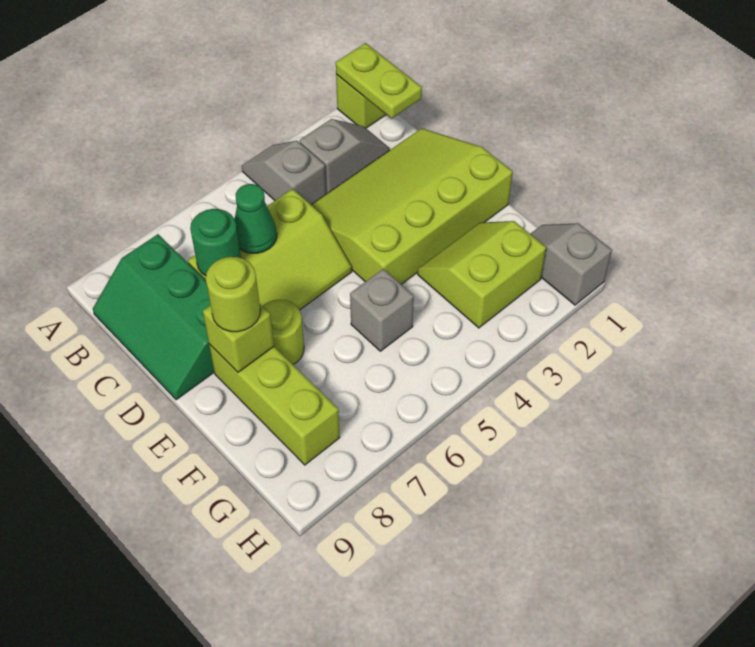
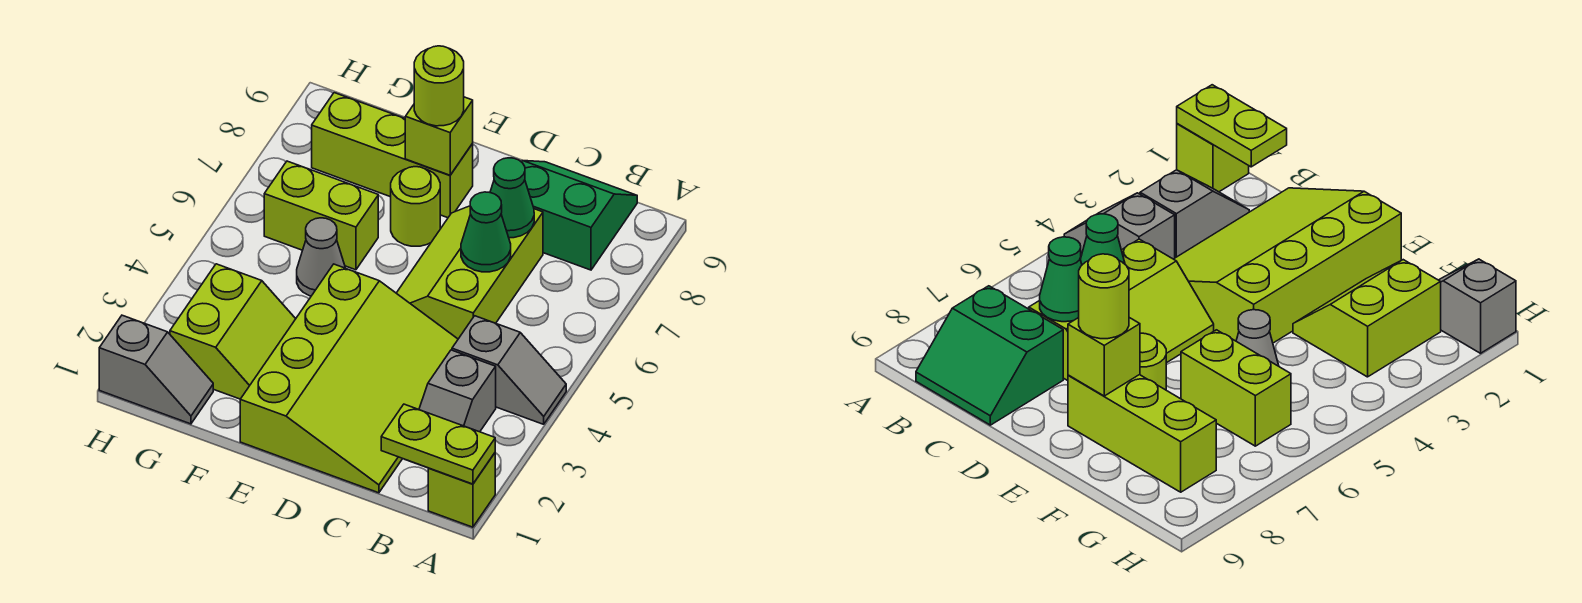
green 2x3 slope [93,234,214,400] -> green 2x2 slope [522,161,637,270]
green 1x1 round brick [190,209,241,276] -> green 1x1 cone [490,158,534,238]
grey 1x1 brick [350,269,414,351] -> grey 1x1 cone [297,218,345,296]
none -> lime 1x2 brick [264,161,378,270]

